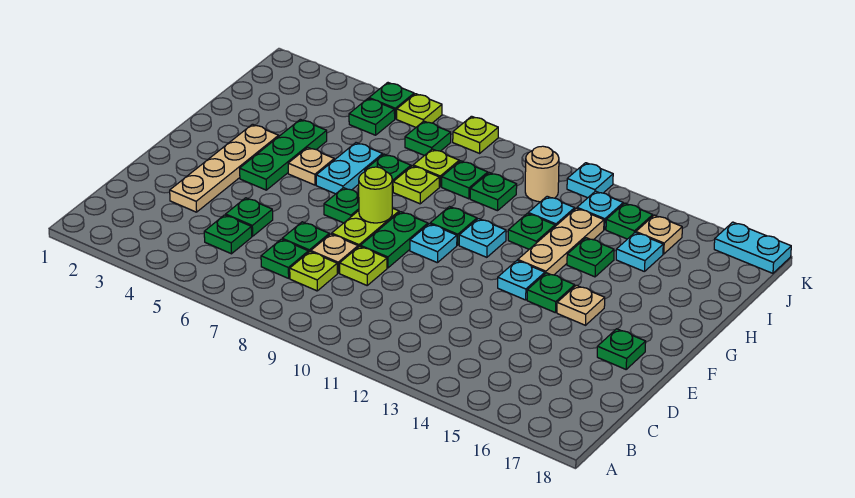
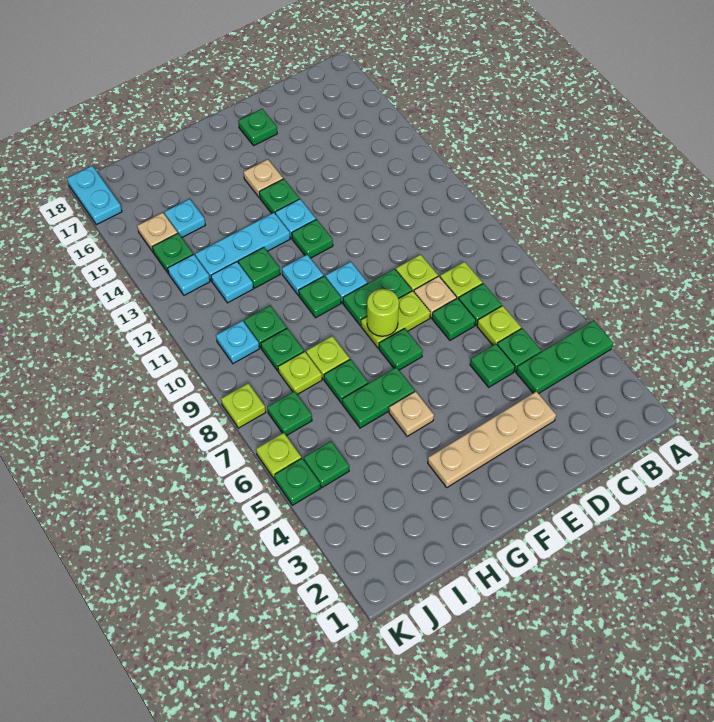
none -> lime 1x1 plate [477,306,521,345]
green 1x3 plate [240,119,327,190] -> green 1x3 plate moved to [516,321,613,394]
cyan 1x2 plate [316,143,383,194] -> green 1x2 plate [342,367,415,428]
tan 1x3 plate [518,208,604,275] -> cyan 1x3 plate [195,213,290,281]
green 1x1 plate [567,238,614,277] -> green 1x1 plate moved to [292,220,333,258]
tan 1x1 round brick [525,146,559,202] -> none
cyan 1x1 plate [567,163,613,198] -> cyan 1x1 plate moved to [216,321,259,363]

